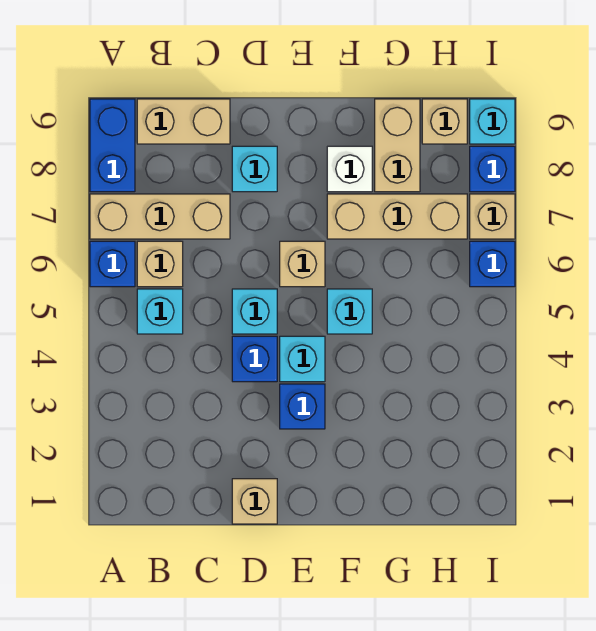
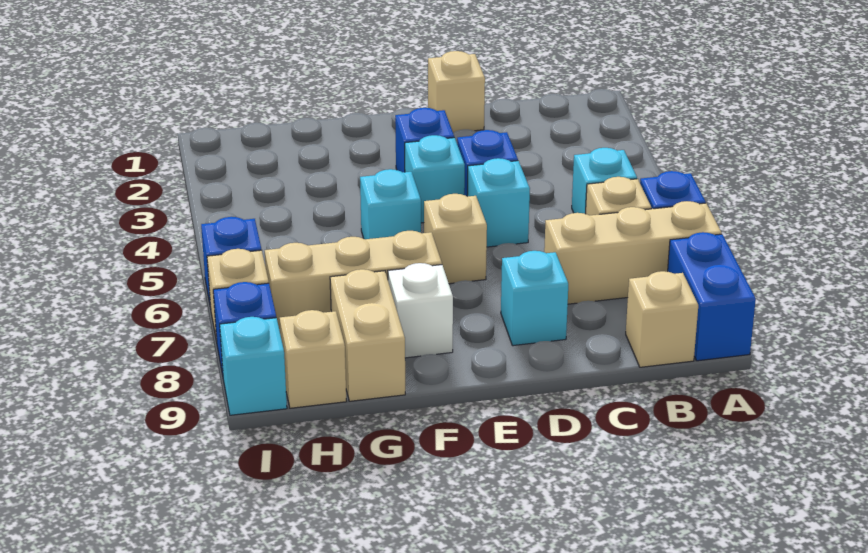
tan 1x2 brick [137,99,230,144] -> tan 1x1 brick [626,271,698,367]

